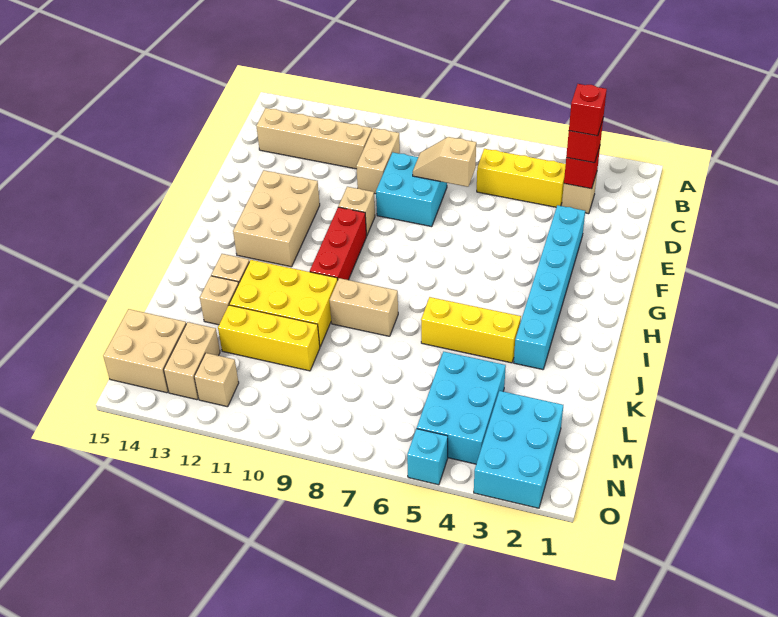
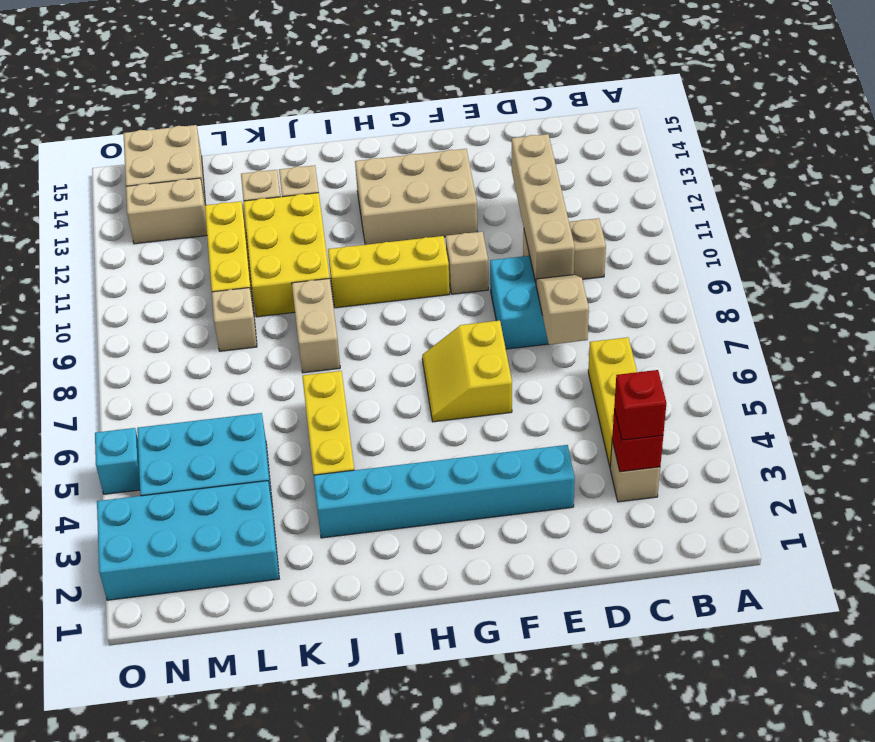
red 1x1 brick [569,84,607,136] -> none
tan 1x4 brick [256,108,372,169] -> tan 1x4 brick moved to [512,134,575,282]
none -> yellow 2x2 slope [422,320,512,422]
red 1x3 brick [310,207,366,280] -> yellow 1x3 brick [328,236,450,308]
cyan 2x3 brick [474,391,563,508] -> cyan 2x4 brick [97,481,279,600]
tan 1x1 brick [194,353,239,407] -> tan 1x1 brick moved to [212,288,257,351]

